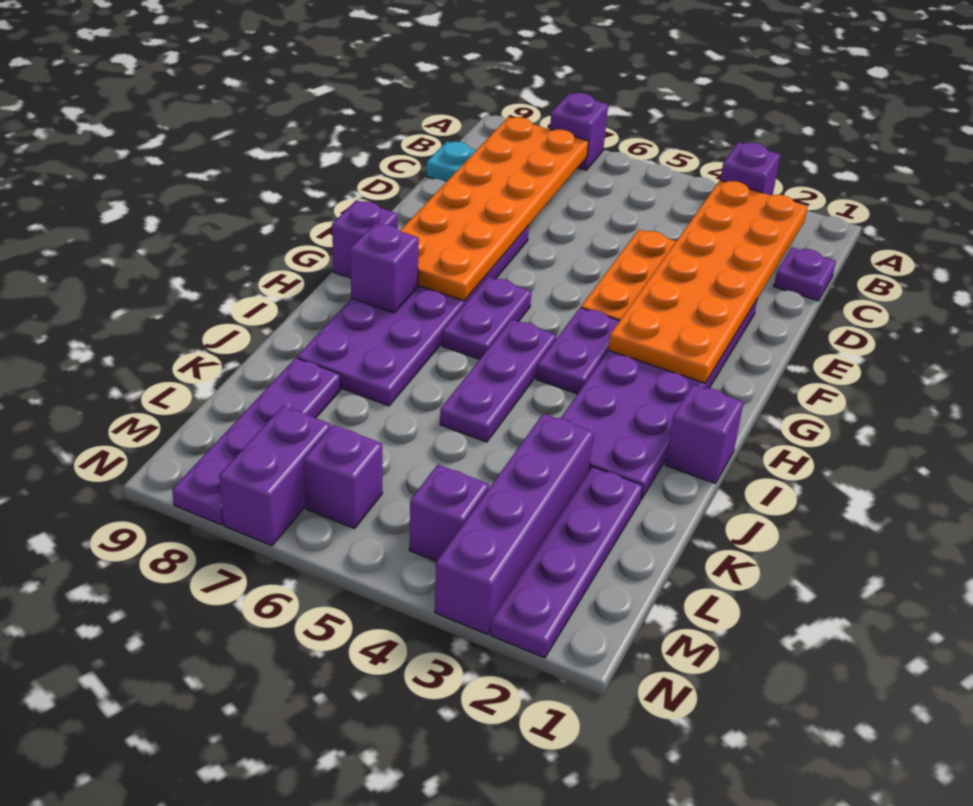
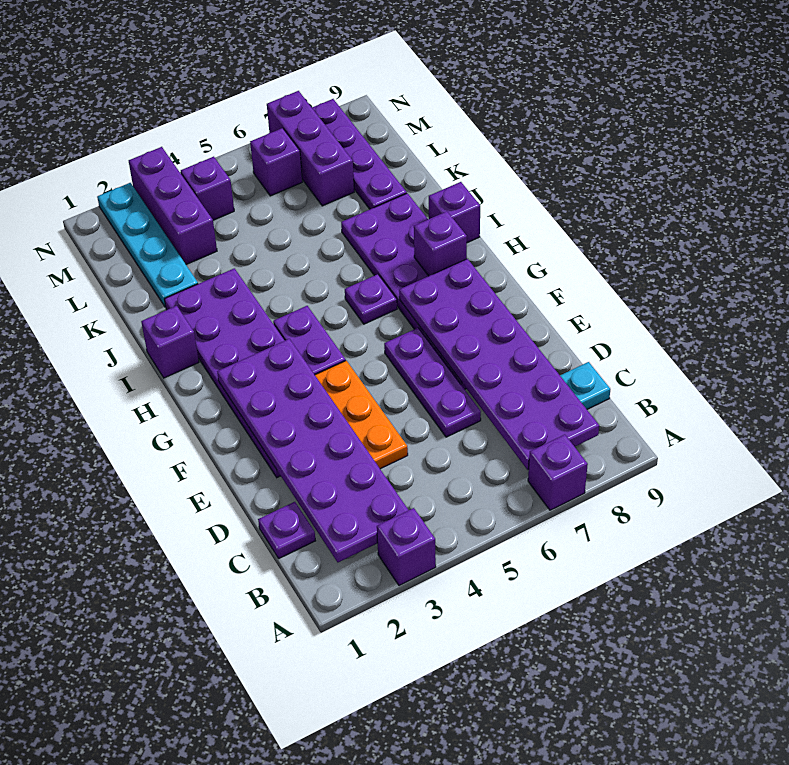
orange 2x6 plate [608,180,808,383] -> purple 2x6 plate [217,339,408,562]
orange 2x6 plate [400,117,589,301] -> purple 2x6 plate [399,259,599,470]
purple 1x2 plate [442,277,531,360] -> purple 1x1 plate [345,274,397,324]
purple 1x1 brick [332,200,398,278] -> purple 1x1 brick moved to [429,182,480,243]
purple 1x3 plate [440,320,557,442] -> purple 1x3 plate moved to [384,328,481,437]
purple 1x4 plate [490,467,643,658] -> cyan 1x4 plate [97,183,198,307]
purple 1x4 brick [435,414,594,634] -> purple 1x3 brick [129,147,217,264]
purple 1x2 brick [219,406,331,546] -> purple 1x3 brick [267,91,354,206]

